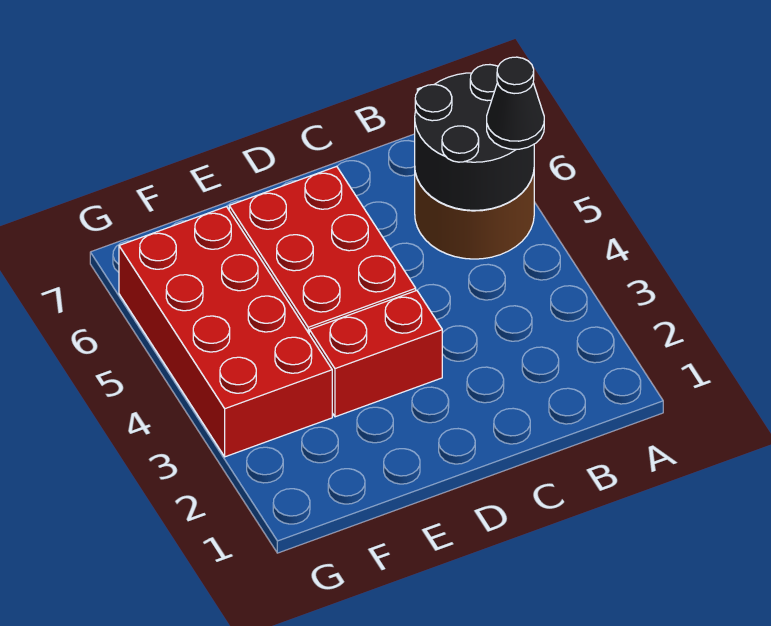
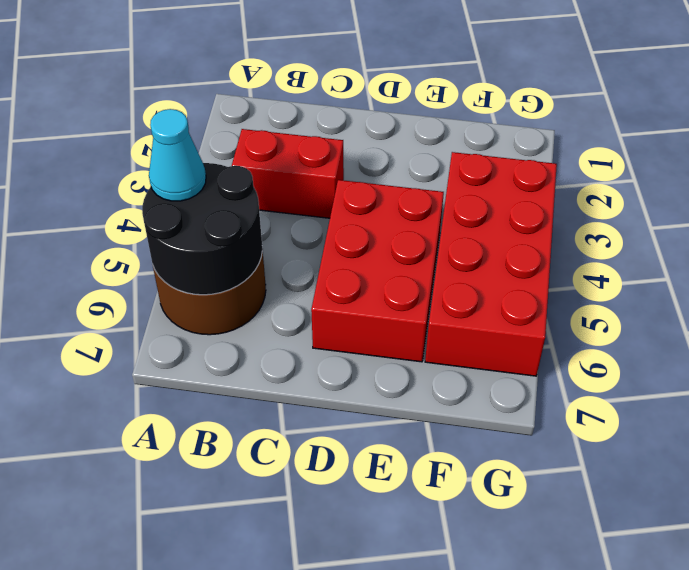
black 1x1 cone [487,57,544,149] -> cyan 1x1 cone [149,109,206,201]
red 1x2 brick [309,291,442,417] -> red 1x2 brick moved to [232,129,344,218]

